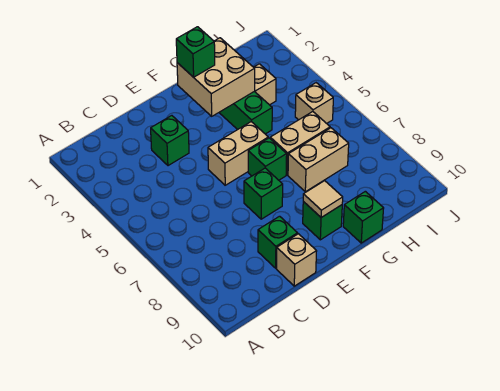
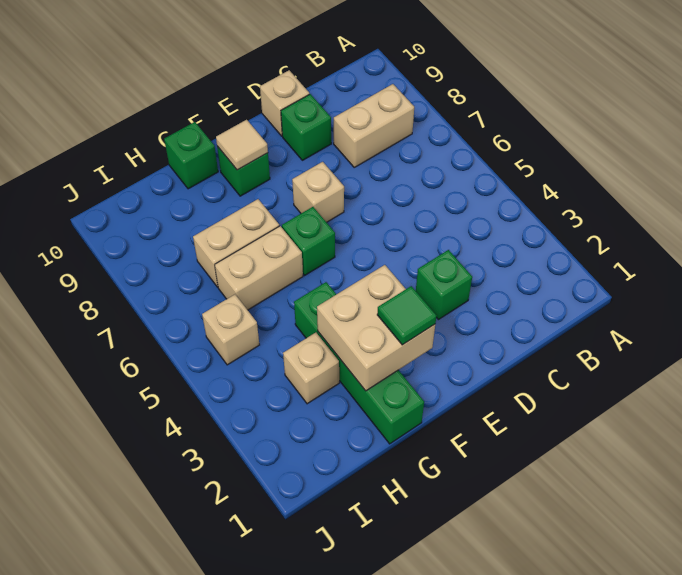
tan 1x2 brick [208,122,268,185] -> tan 1x2 brick moved to [334,84,414,167]
green 1x1 brick [244,168,283,219] -> tan 1x1 brick [292,162,344,222]
green 1x1 brick [176,27,215,77] -> green 1x1 tile [377,286,436,345]

